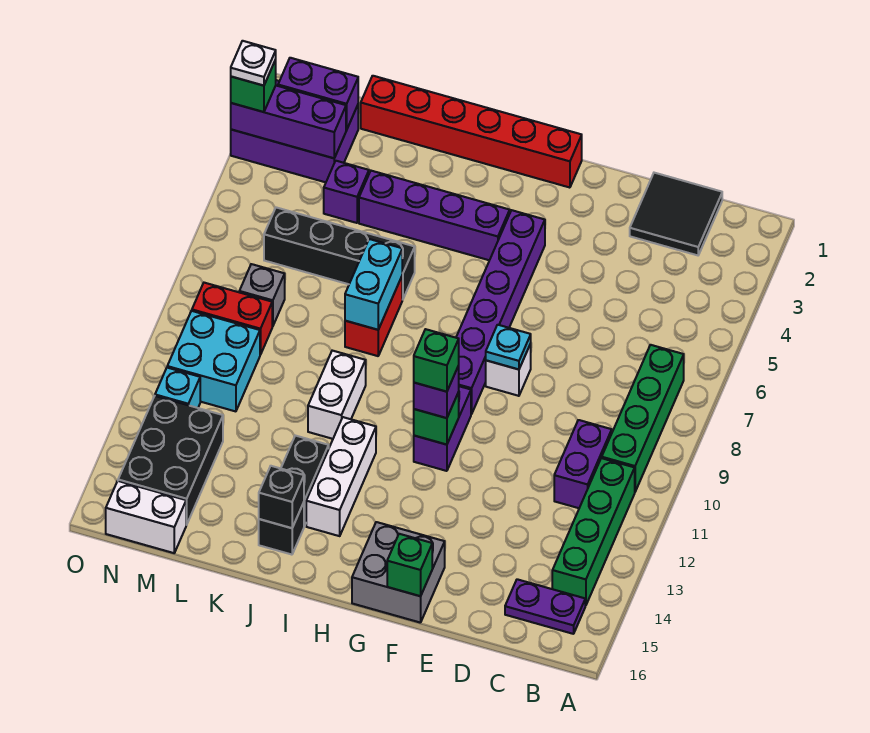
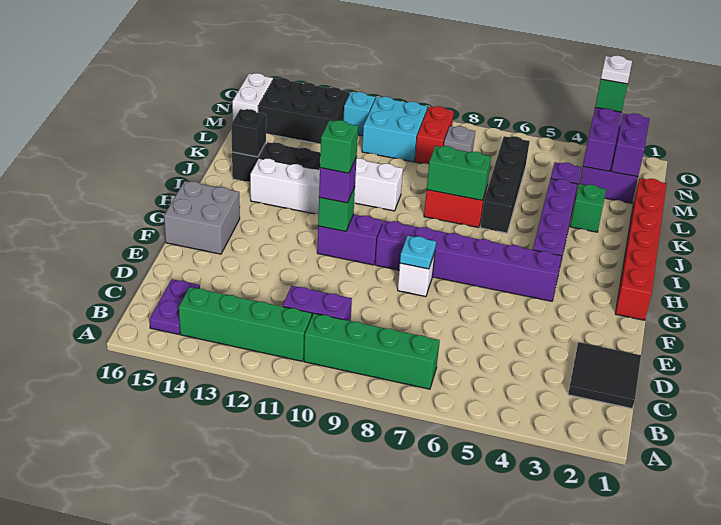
green 1x1 brick [387,534,432,596] -> green 1x1 brick moved to [570,184,606,232]
cyan 1x2 brick [345,239,402,330] -> green 1x2 brick [427,146,491,200]

